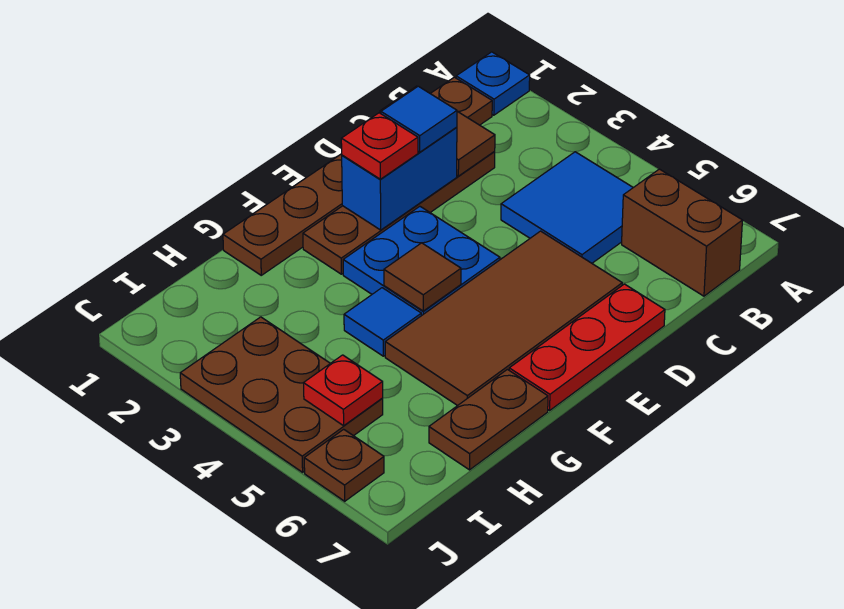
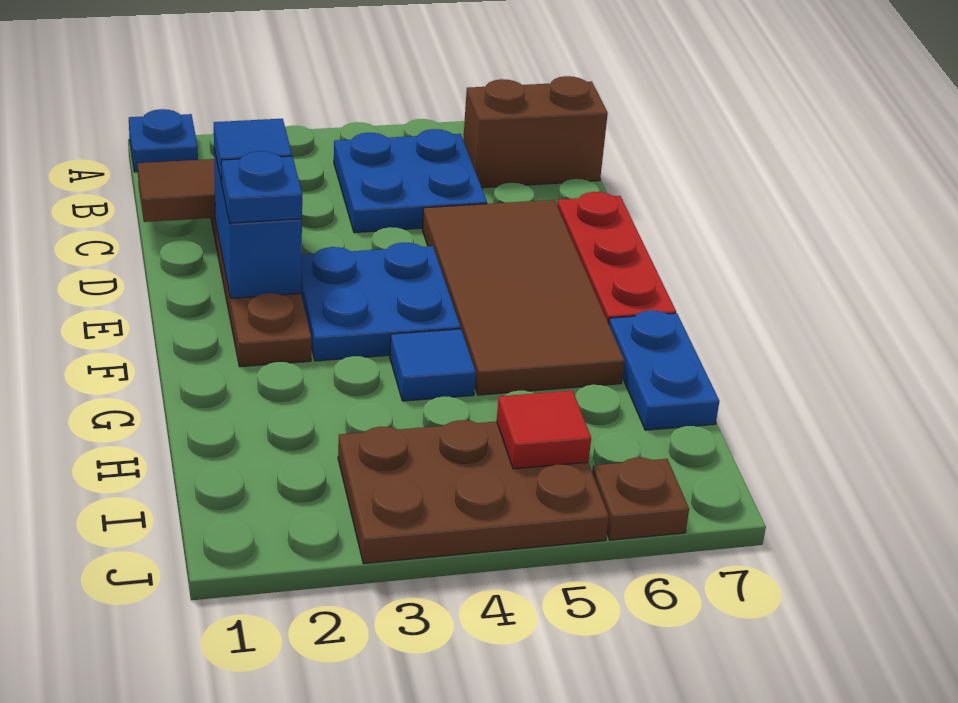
brown 1x6 plate [223,77,492,275] -> none
blue 2x2 tile [501,152,633,263] -> blue 2x2 plate [334,129,487,233]
red 1x1 plate [341,113,418,179] -> blue 1x1 plate [221,151,302,223]
brown 1x1 tile [384,243,461,311] -> none
brown 1x2 plate [429,369,548,470] -> blue 1x2 plate [609,310,719,430]
red 1x1 plate [304,355,383,426] -> red 1x1 tile [497,390,591,469]

